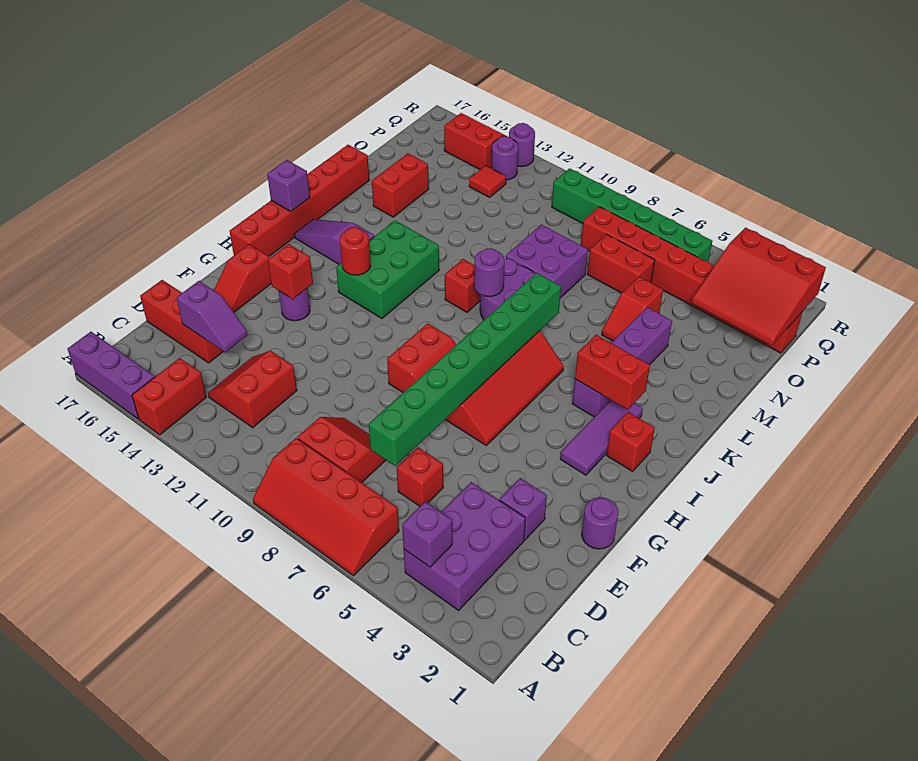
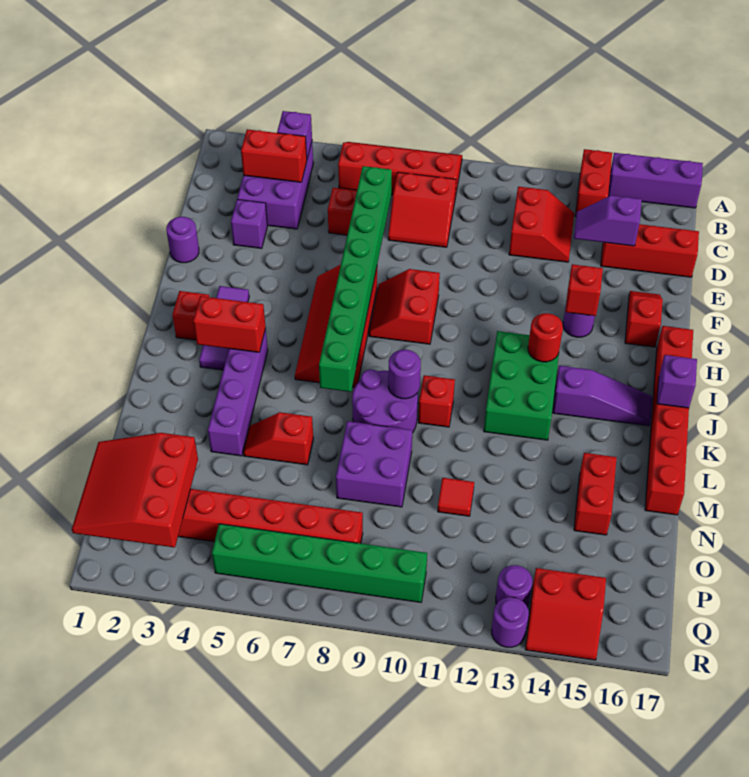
red 1x2 slope [602,277,663,341] -> red 1x2 slope turned to [243,412,313,465]
red 3x3 slope [692,228,826,345] -> red 3x3 slope turned to [72,433,198,548]
red 1x2 brick [587,234,655,293] -> red 1x2 brick moved to [241,129,307,182]
red 1x1 tile [469,166,506,197] -> red 1x1 tile moved to [438,478,474,516]

